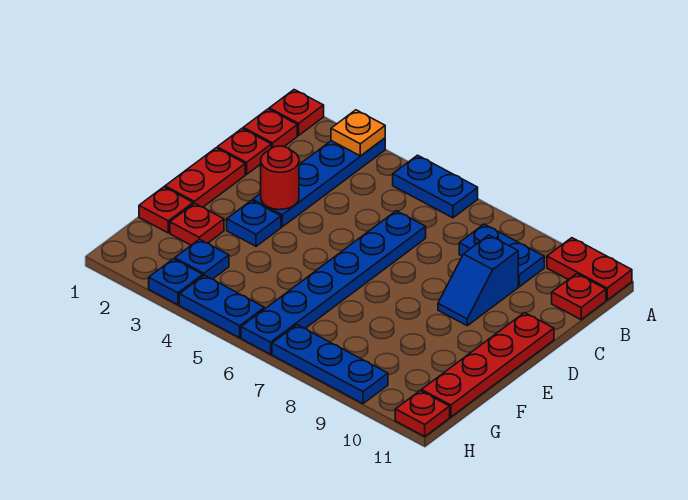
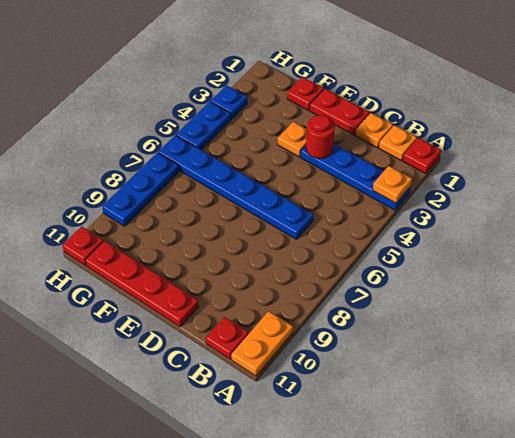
blue 1x2 plate [393,155,478,218] -> none
red 1x2 plate [547,238,632,300] -> orange 1x2 plate [231,311,293,376]
red 1x1 plate [243,109,297,148] -> orange 1x1 plate [379,125,417,161]
blue 1x2 plate [459,224,544,287] -> none
red 1x1 plate [217,129,271,174] -> orange 1x1 plate [355,113,393,148]
blue 1x2 slope [438,235,518,326] -> none
blue 1x1 plate [227,200,281,246] -> orange 1x1 plate [278,122,307,157]
red 1x1 plate [170,203,224,245] -> none
blue 1x1 plate [175,239,229,279] -> none

